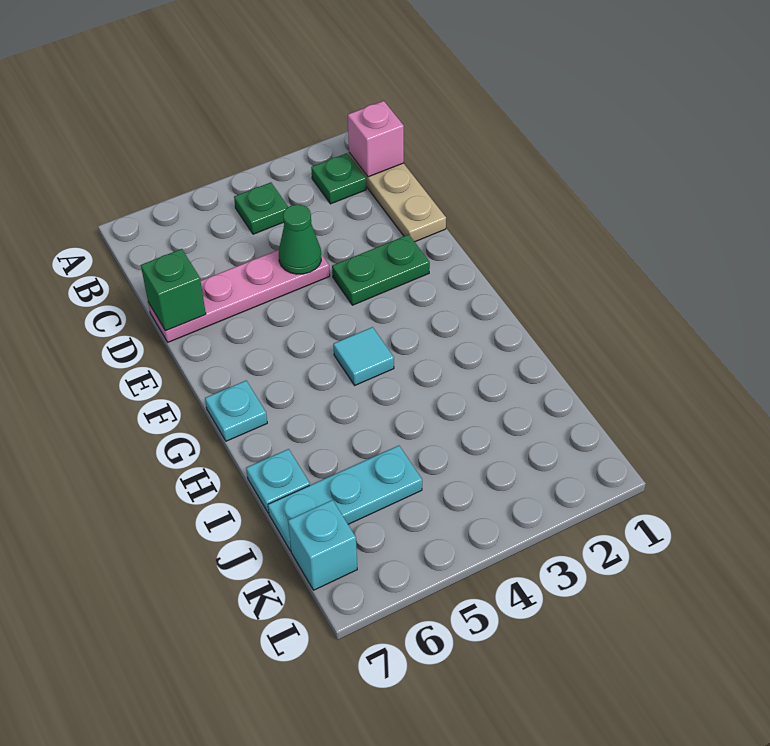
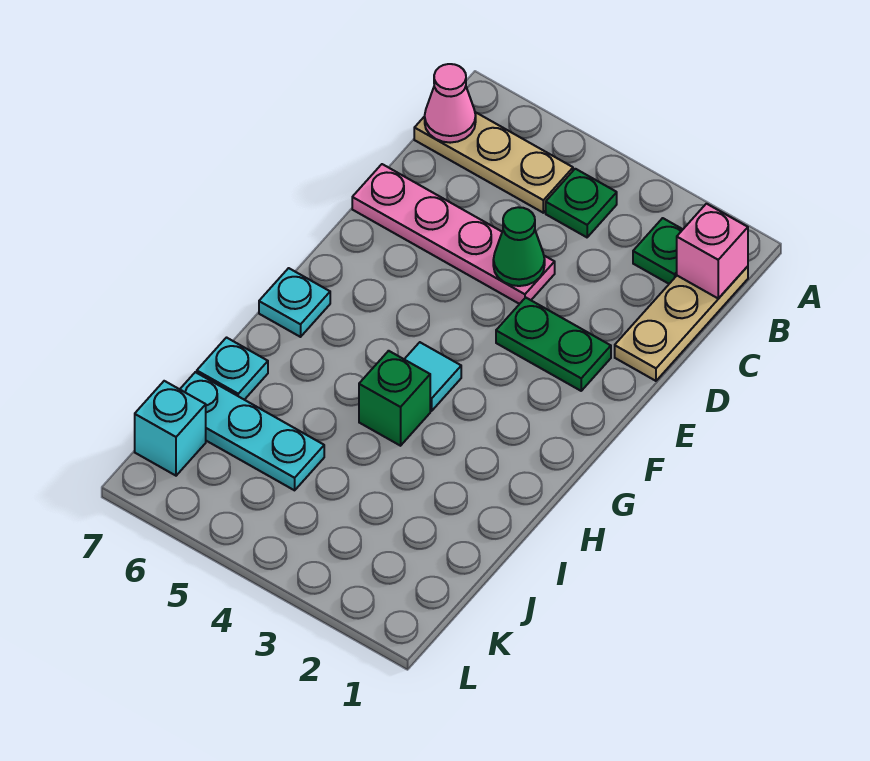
none -> tan 1x3 plate [414,112,573,213]
none -> pink 1x1 cone [425,64,476,143]
green 1x1 brick [141,249,206,331] -> green 1x1 brick moved to [359,351,430,446]

